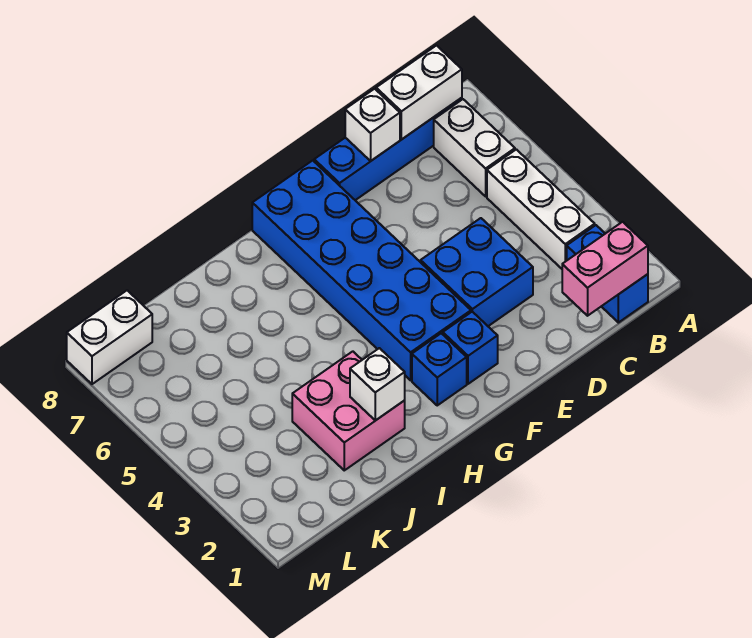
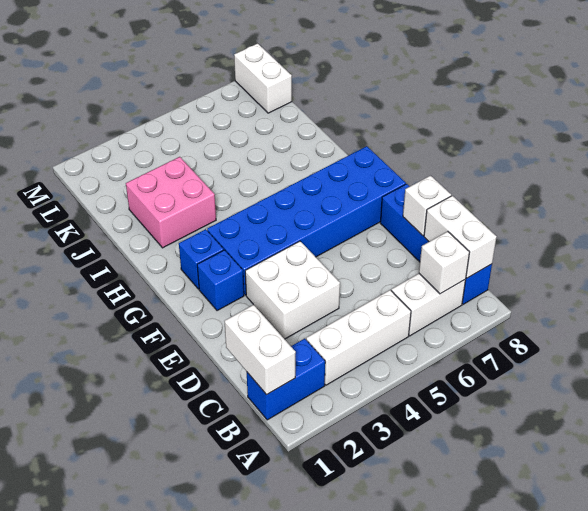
pink 1x2 brick [562,222,648,316] -> white 1x2 brick [224,305,296,395]
blue 2x2 brick [421,218,533,326] -> white 2x2 brick [245,241,340,339]
white 1x1 brick [350,348,405,421] -> white 1x1 brick moved to [419,231,469,294]

